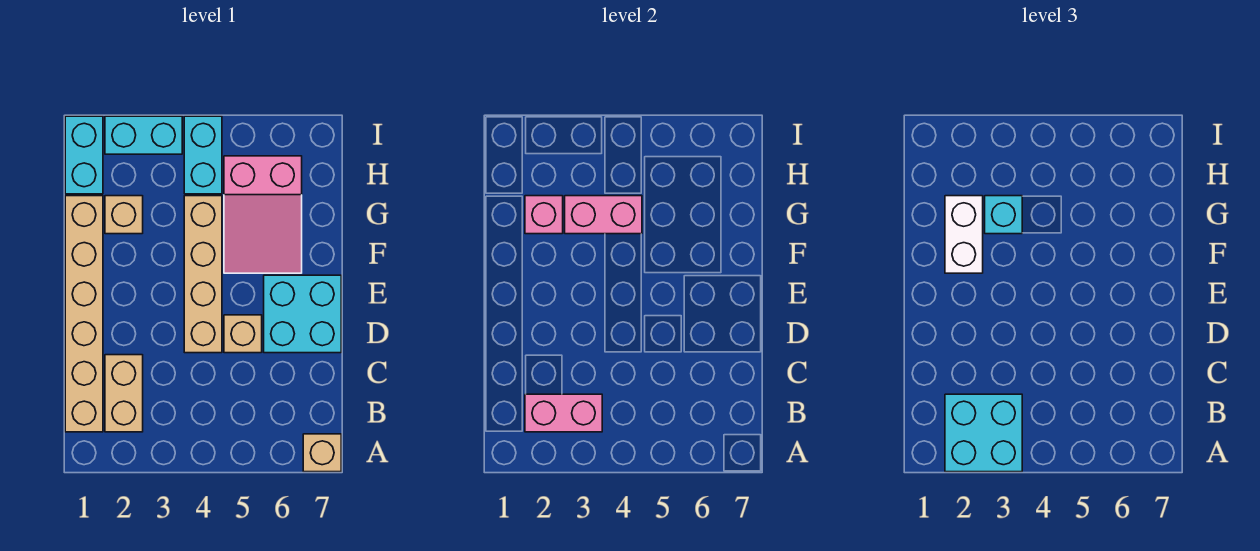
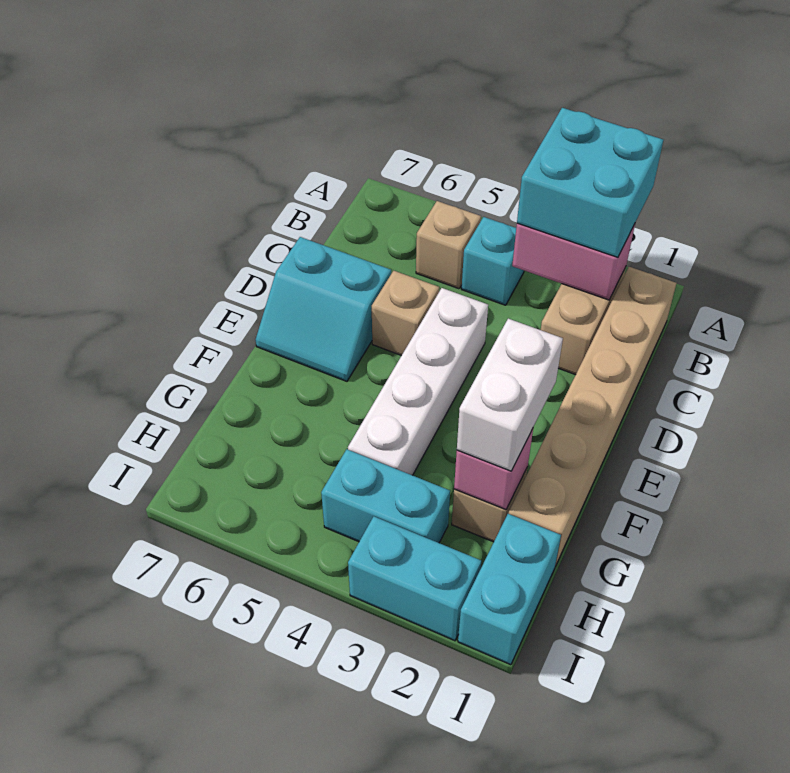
tan 1x1 brick [303,434,341,472] -> tan 1x1 brick moved to [416,201,481,289]
tan 1x4 brick [184,196,222,353] -> white 1x4 brick [348,288,488,475]
cyan 2x2 brick [264,275,341,353] -> cyan 2x2 slope [256,237,391,381]
pink 2x3 slope [224,156,302,273] -> none
pink 1x2 brick [565,196,642,234] -> none
cyan 1x1 brick [985,196,1022,234] -> cyan 1x1 brick moved to [462,217,524,305]
cyan 1x2 brick [184,116,222,194] -> cyan 1x2 brick turned to [321,449,450,543]

